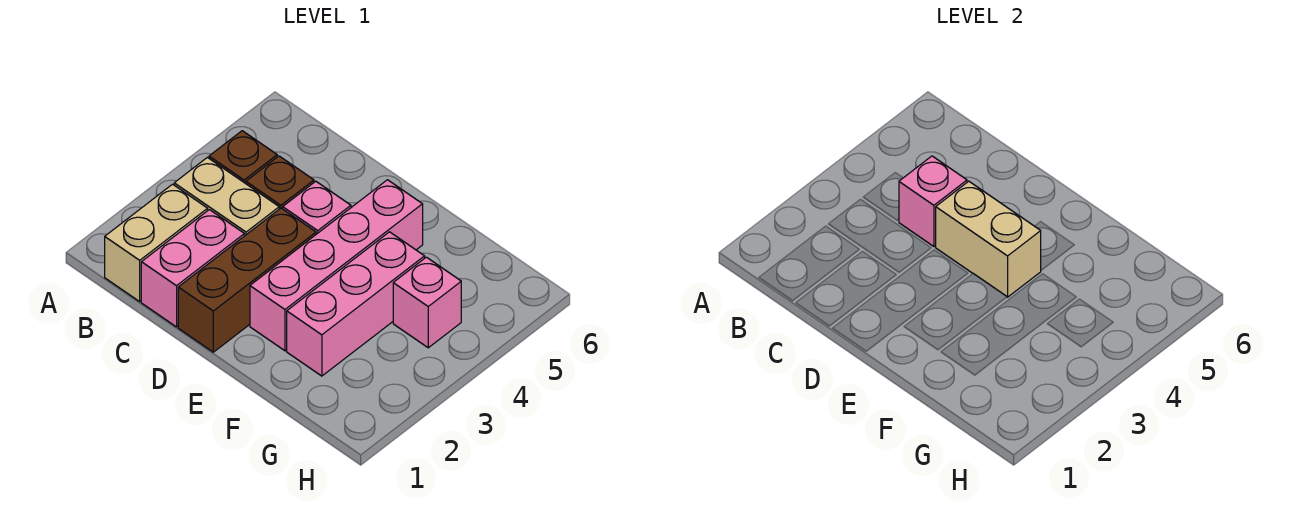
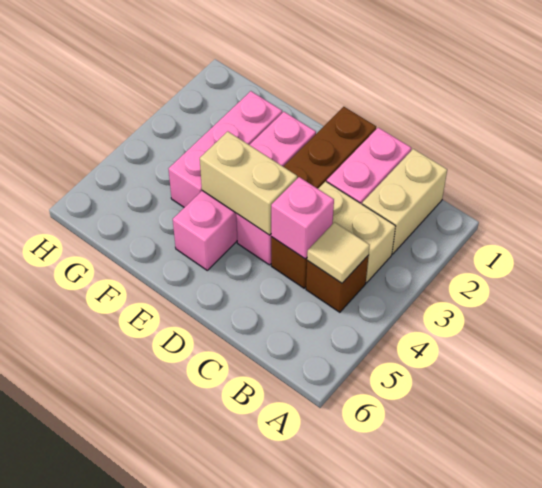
none -> tan 1x1 tile [307,222,370,283]
pink 1x1 brick [393,257,461,348] -> none

